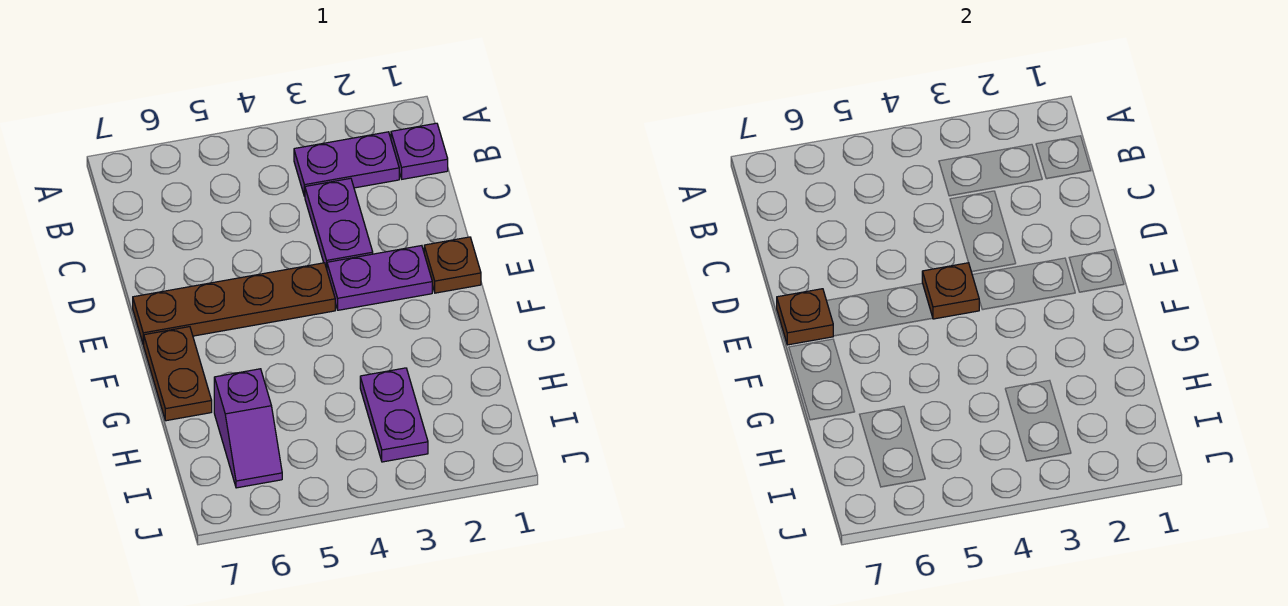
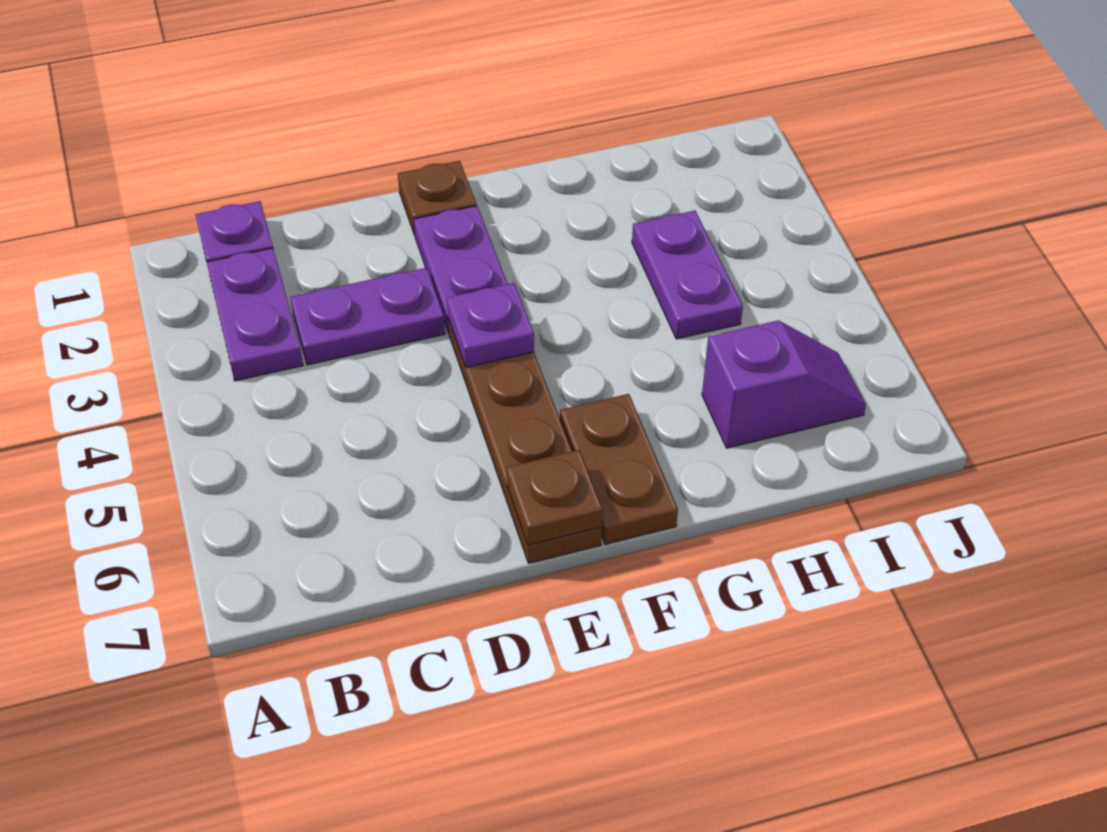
brown 1x1 plate [922,263,979,319] -> purple 1x1 plate [447,283,534,367]
brown 1x2 plate [144,327,212,421] -> brown 1x2 plate turned to [560,394,678,544]
purple 1x2 plate [360,368,428,462] -> purple 1x2 plate turned to [632,211,743,339]

